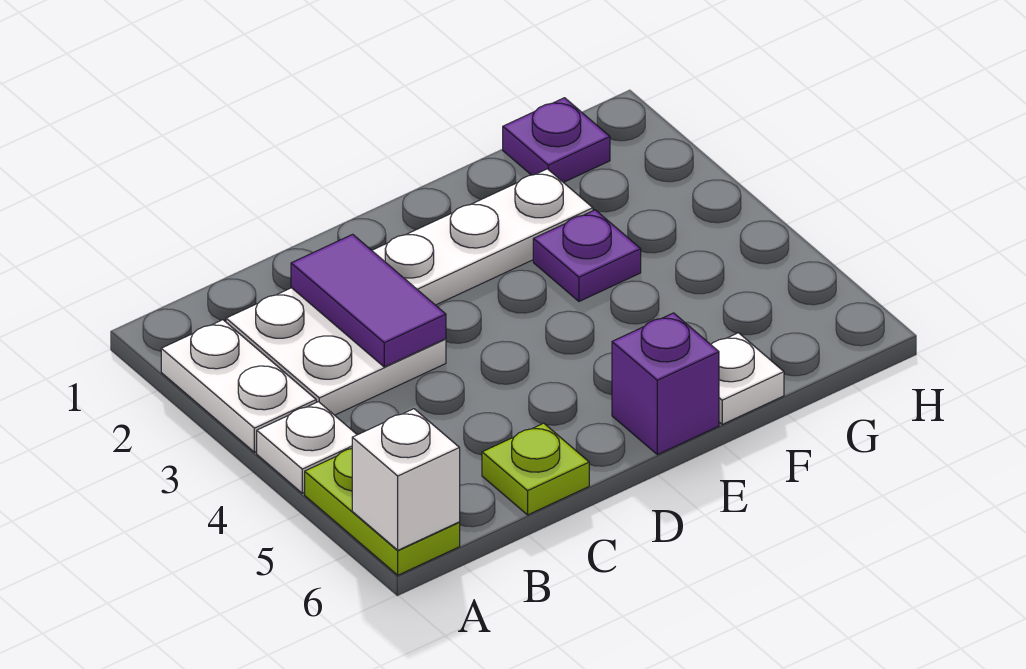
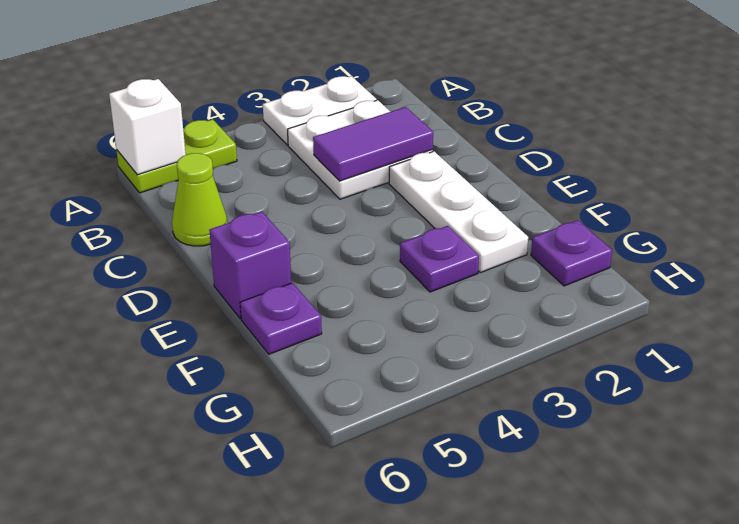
white 1x1 plate [257,402,357,493] -> none
lime 1x1 plate [482,423,589,515] -> lime 1x1 cone [172,153,227,246]
white 1x1 plate [711,333,784,424] -> purple 1x1 plate [240,283,322,354]

